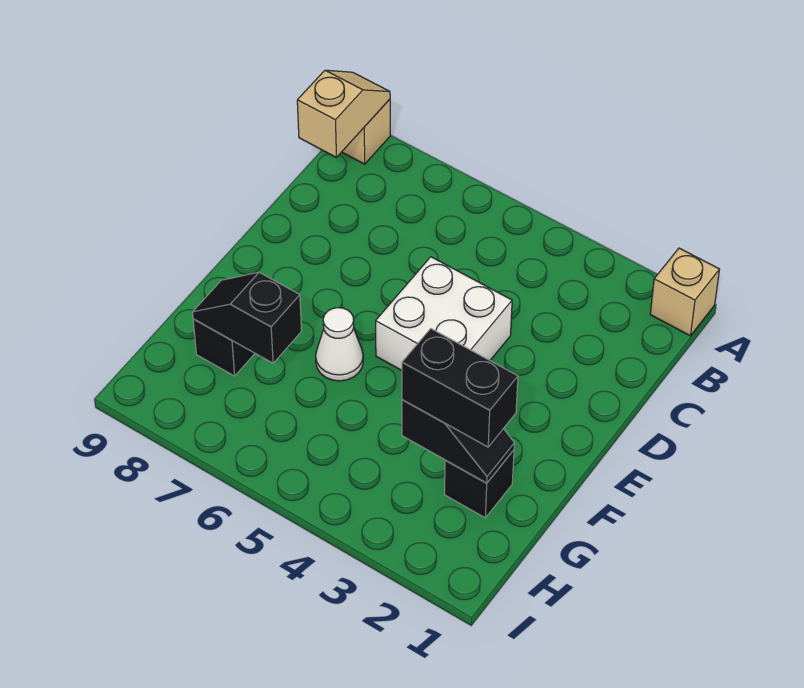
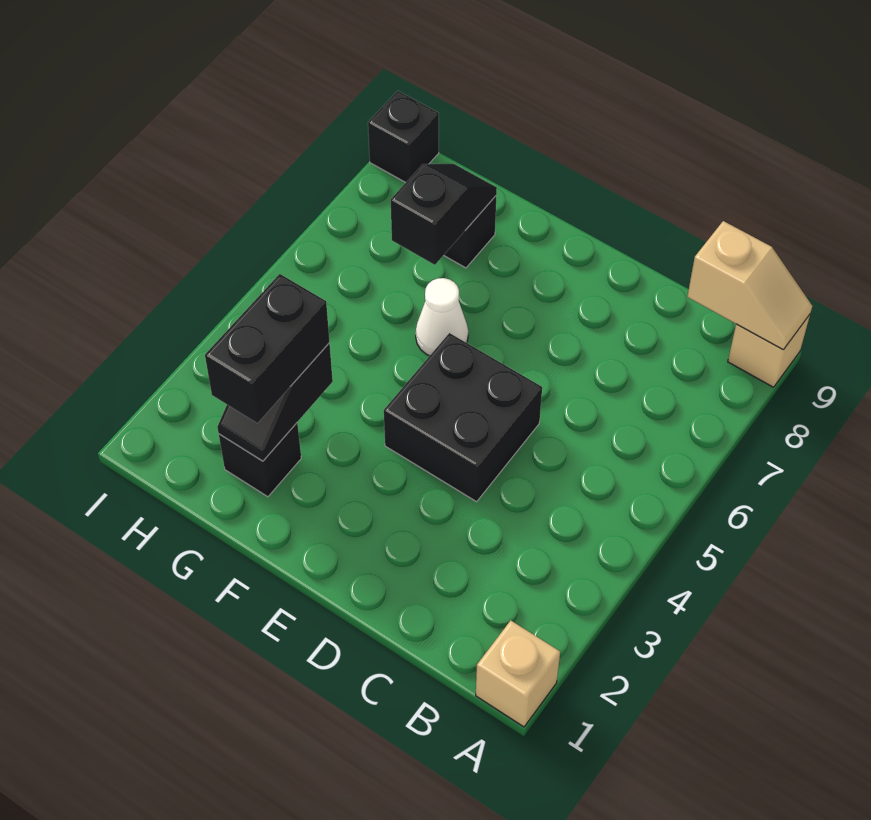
white 2x2 brick [376,257,512,370] -> black 2x2 brick [384,333,542,502]
none -> black 1x1 brick [368,91,439,183]

